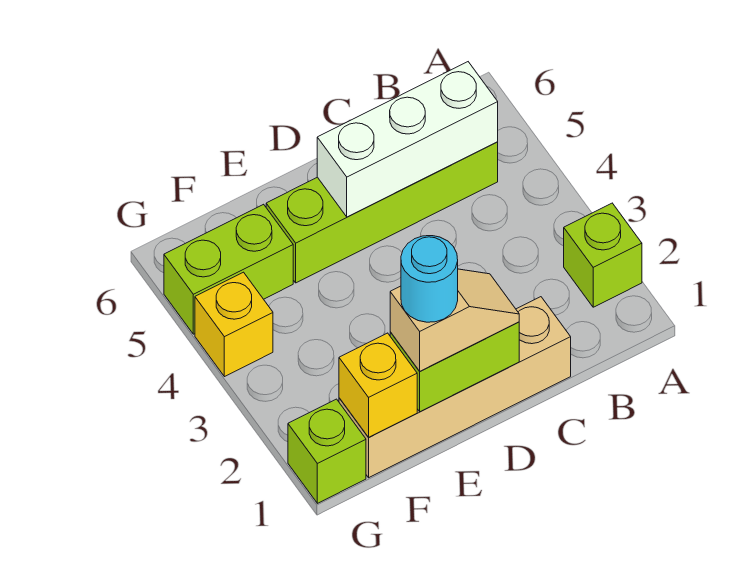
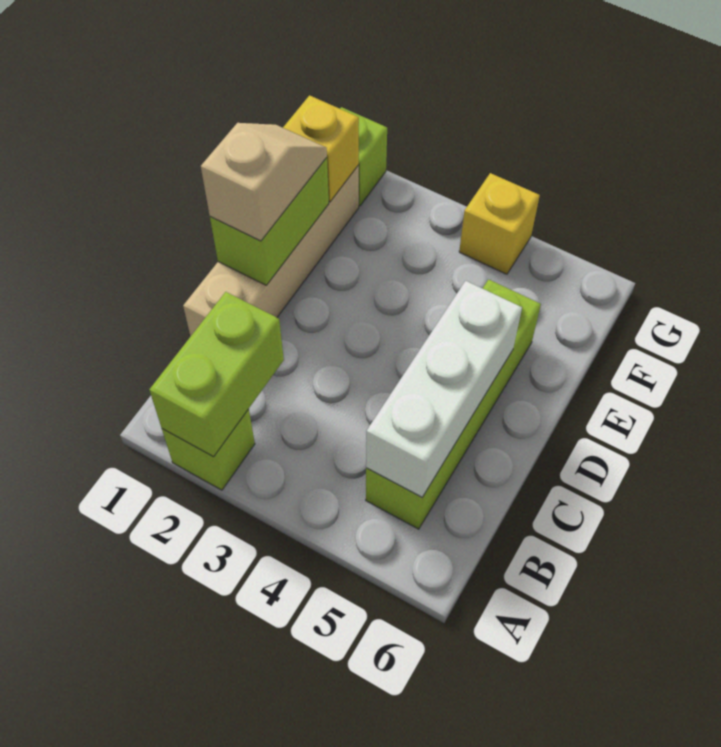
tan 1x2 slope [390,269,519,371] -> tan 1x2 slope turned to [201,123,327,241]
cyan 1x1 round brick [401,236,458,322] -> none
lime 1x2 brick [164,204,293,334] -> lime 1x2 brick moved to [149,292,284,457]

